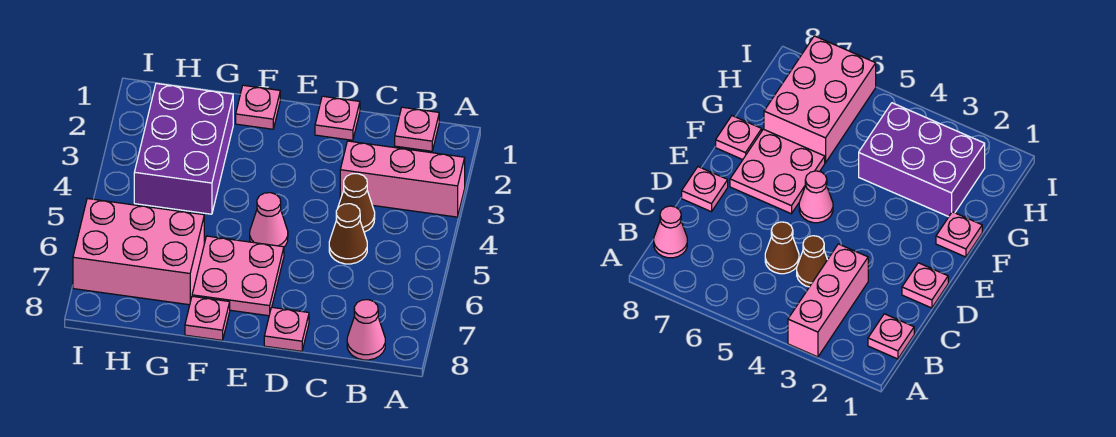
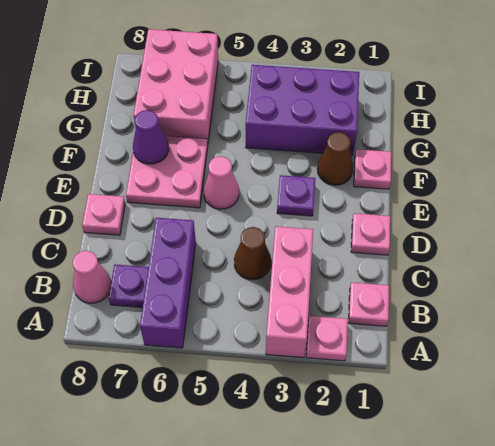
none -> purple 1x3 brick [140,218,196,348]
none -> purple 1x1 plate [109,265,149,307]
brown 1x1 cone [329,204,367,264] -> brown 1x1 cone moved to [317,132,353,185]
none -> purple 1x1 plate [277,175,315,216]
none -> purple 1x1 cone [133,110,169,164]
pink 1x1 plate [185,296,230,340] -> pink 1x1 plate moved to [306,316,348,361]

